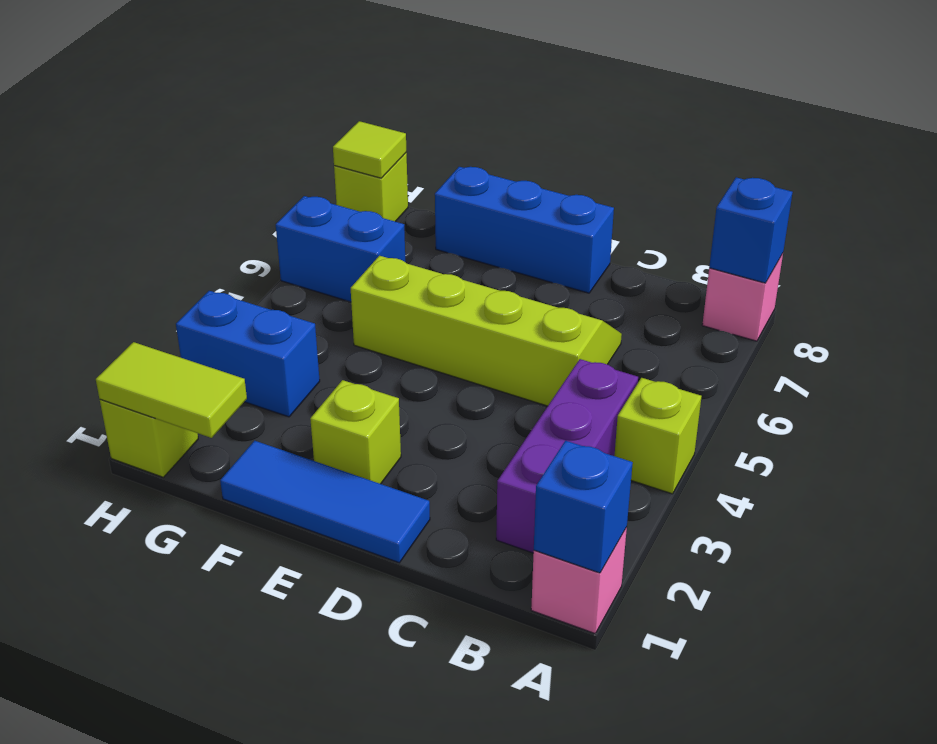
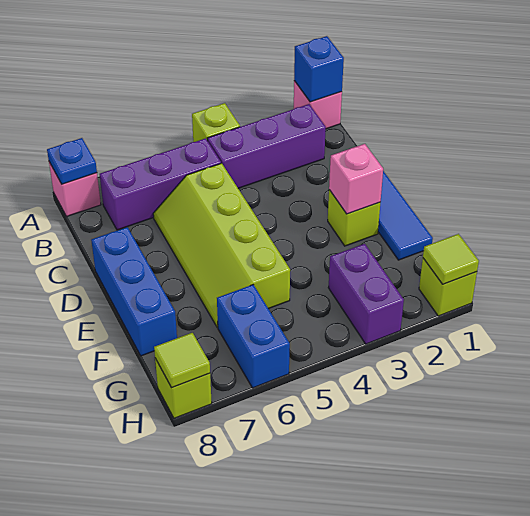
blue 1x1 brick [709,177,793,283] -> blue 1x1 plate [47,138,97,184]
none -> purple 1x3 brick [100,138,221,230]
none -> pink 1x1 brick [329,144,383,214]
lime 1x2 tile [96,342,247,438] -> lime 1x1 tile [423,234,479,284]
blue 1x2 brick [176,291,320,417] -> purple 1x2 brick [328,244,404,344]

